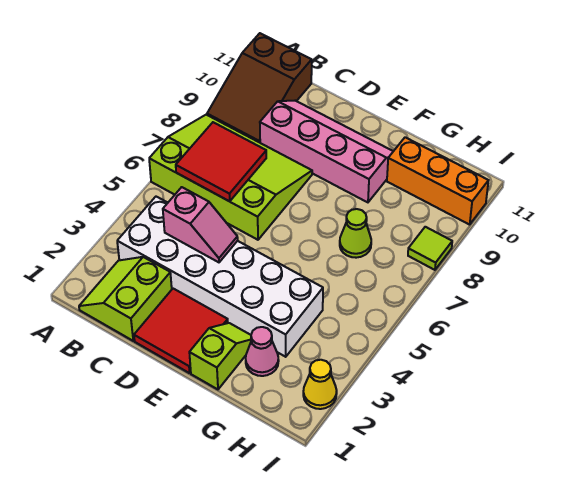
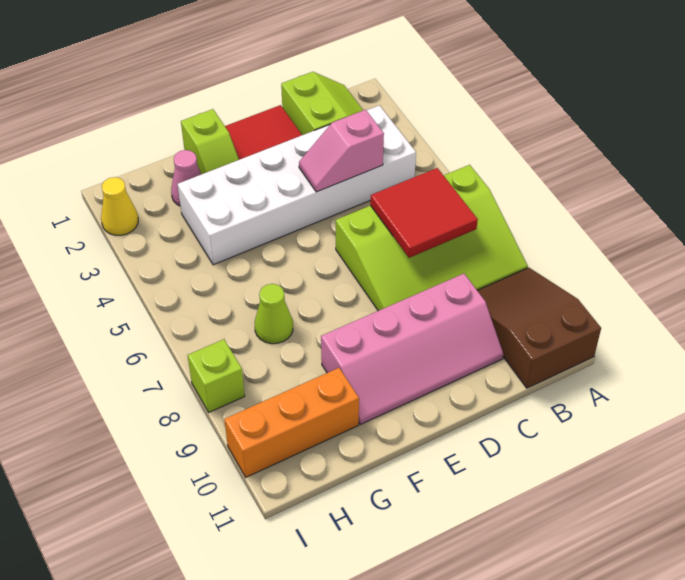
lime 1x1 tile [408,227,452,270] -> lime 1x1 brick [188,339,245,412]

